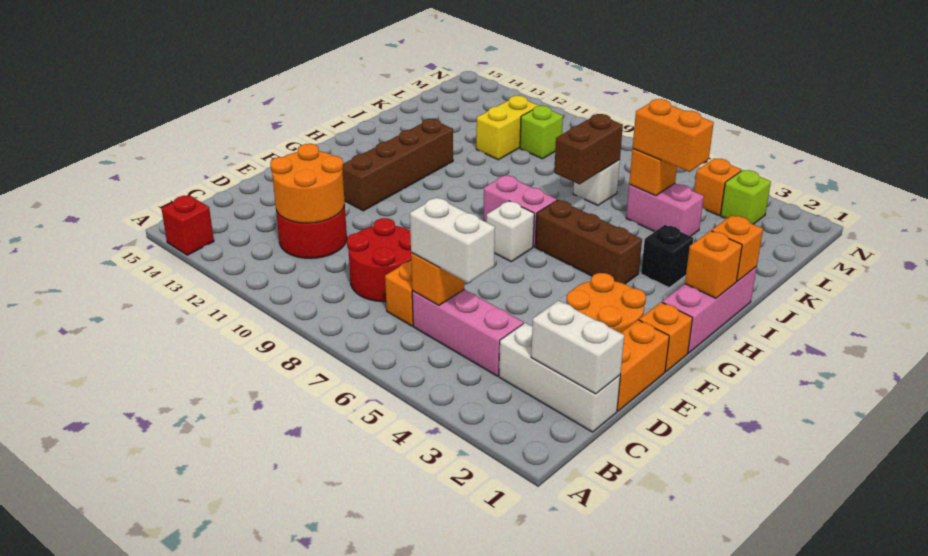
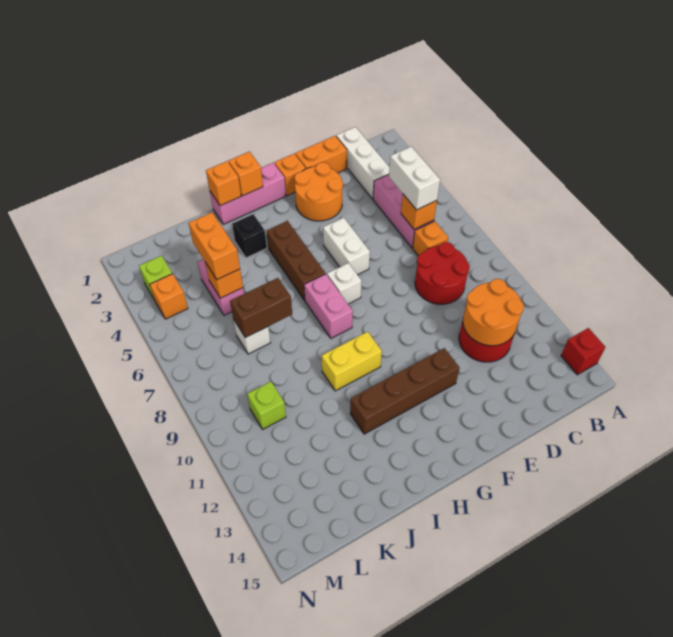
white 1x2 brick [531,301,624,394] -> white 1x2 brick moved to [323,218,370,275]
yellow 1x2 brick [476,96,539,160] -> yellow 1x2 brick moved to [322,332,382,391]

